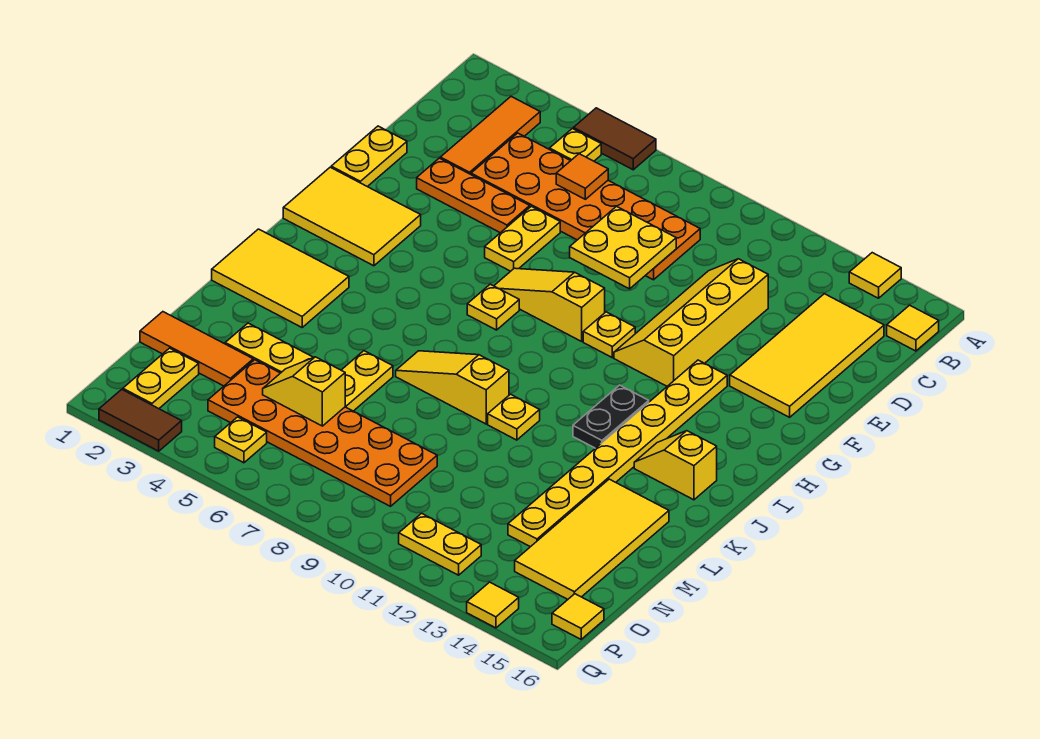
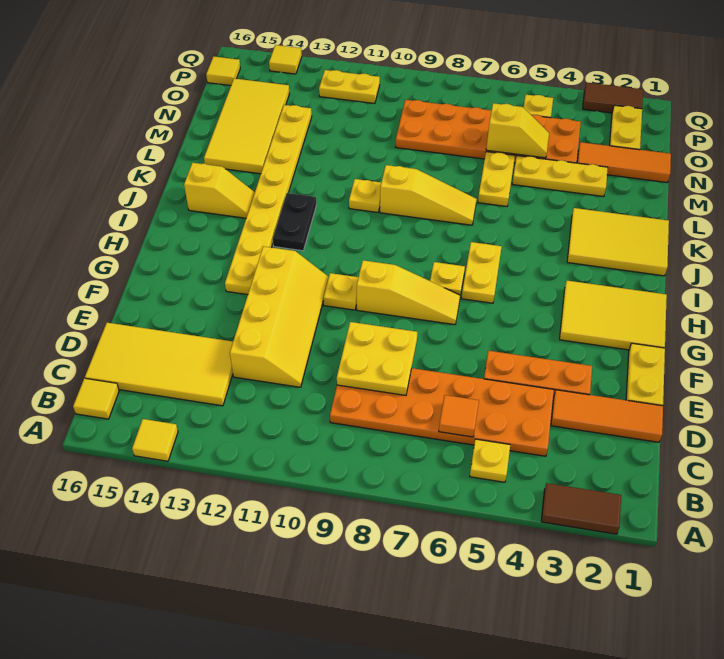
brown 1x2 tile [573,108,656,170] -> brown 1x2 tile moved to [541,483,621,534]
orange 1x3 tile [440,97,540,174] -> orange 1x3 tile turned to [551,390,663,442]
yellow 2x4 tile [730,294,884,417] -> yellow 2x4 tile turned to [85,323,233,406]
yellow 1x2 plate [485,206,560,271] -> yellow 1x2 plate moved to [462,242,502,303]

